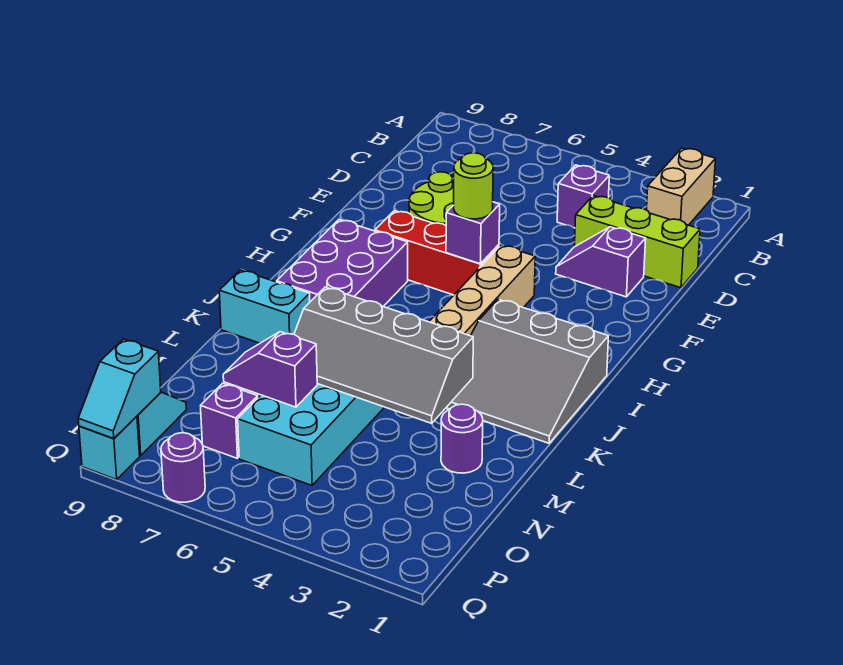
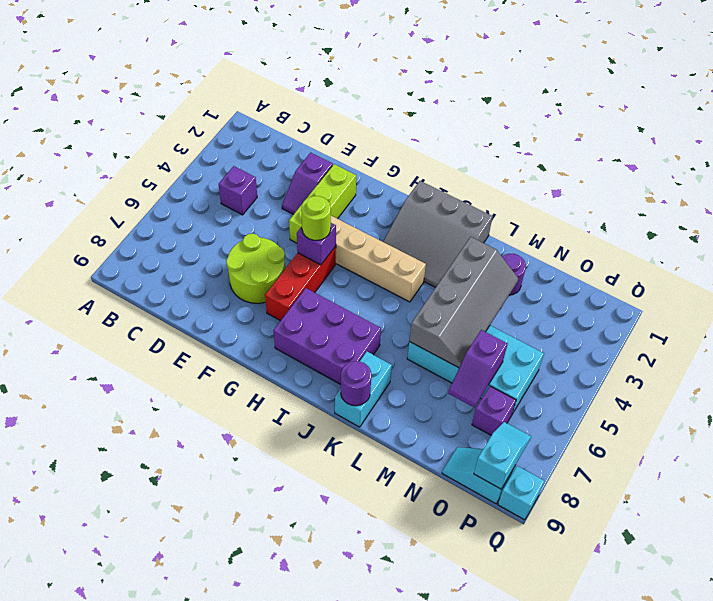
tan 1x2 brick [647,148,715,225] -> none
lime 1x3 brick [575,196,700,288] -> lime 1x3 brick moved to [289,164,356,243]
grey 3x3 slope [446,299,608,443] -> grey 3x3 slope turned to [383,181,493,287]
cyan 1x2 slope [78,339,161,439] -> cyan 1x2 slope turned to [474,422,531,489]
purple 1x1 round brick [161,433,205,502] -> purple 1x1 round brick moved to [341,361,372,406]

